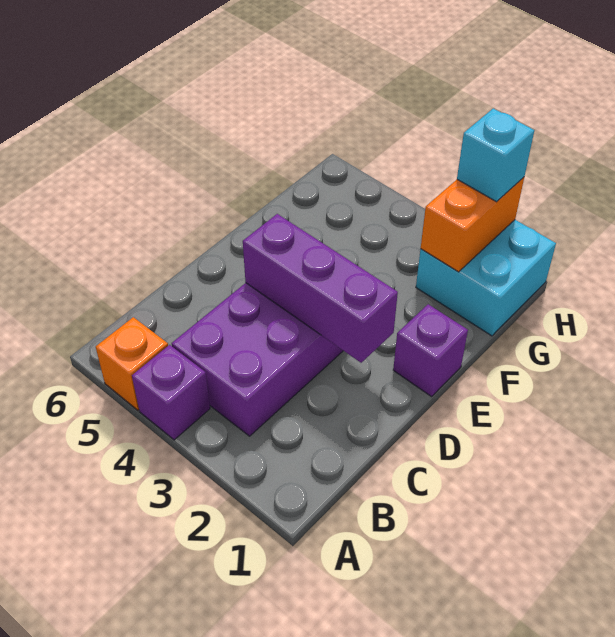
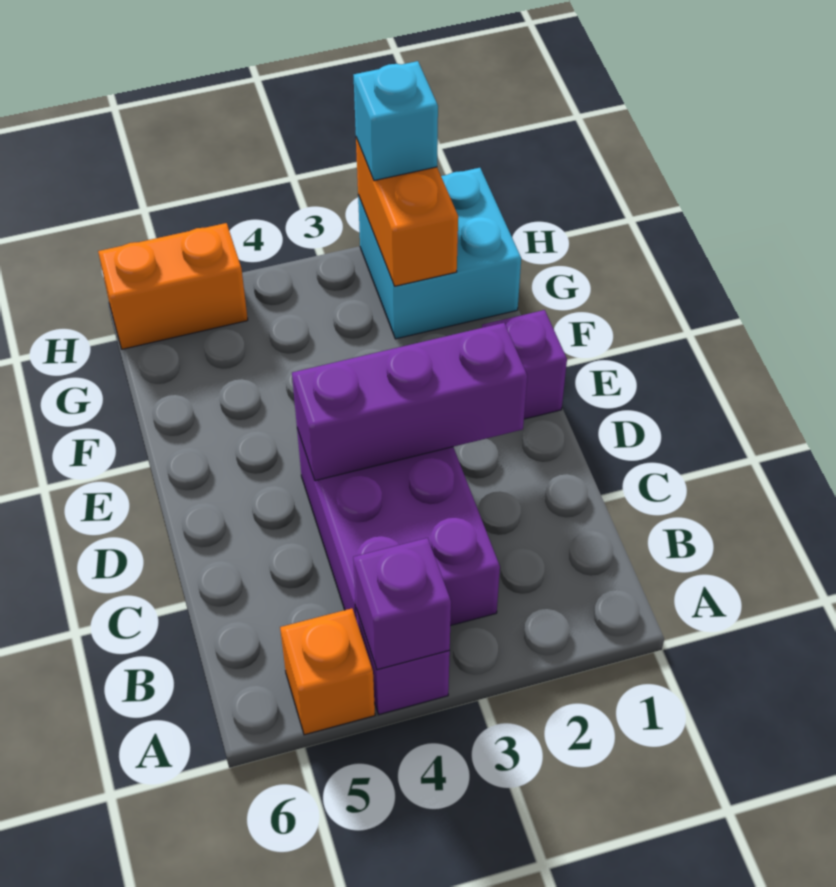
none -> purple 1x1 brick [353,538,451,670]
none -> orange 1x2 brick [98,223,248,349]

